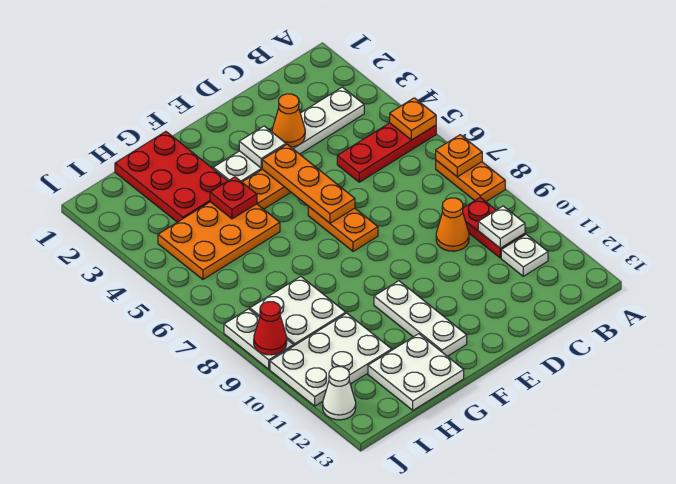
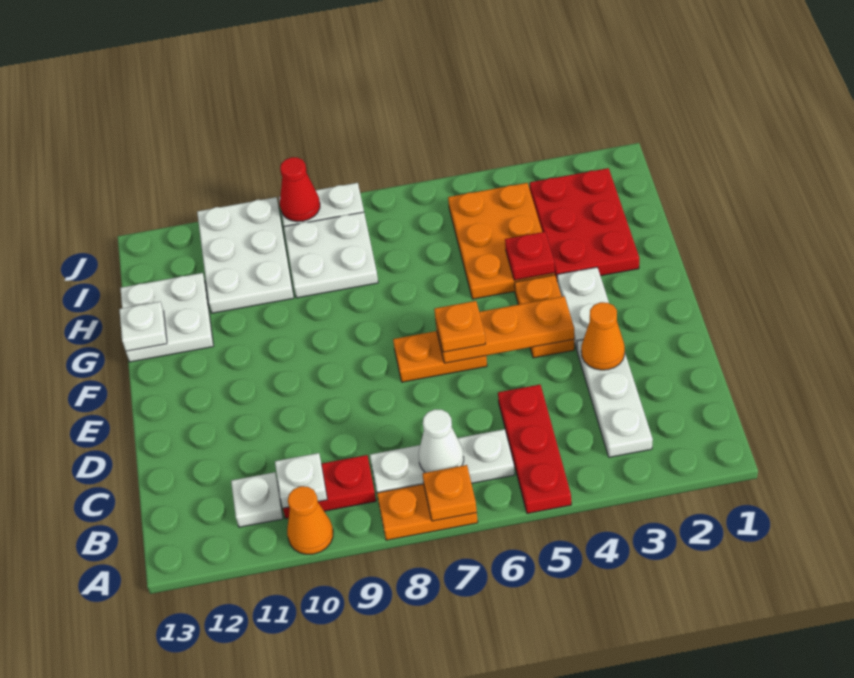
orange 1x1 plate [390,98,436,140] -> orange 1x1 plate moved to [434,301,485,352]
orange 1x1 cone [436,198,469,251] -> orange 1x1 cone moved to [287,486,333,554]
white 1x1 plate [239,126,286,168] -> white 1x1 plate moved to [119,302,167,351]
white 1x3 plate [374,281,467,356] -> white 1x3 plate moved to [370,429,515,493]
red 2x3 plate [115,132,228,222] -> red 2x3 plate turned to [530,168,639,279]
white 1x1 cone [323,367,356,420] -> white 1x1 cone moved to [419,409,464,473]

